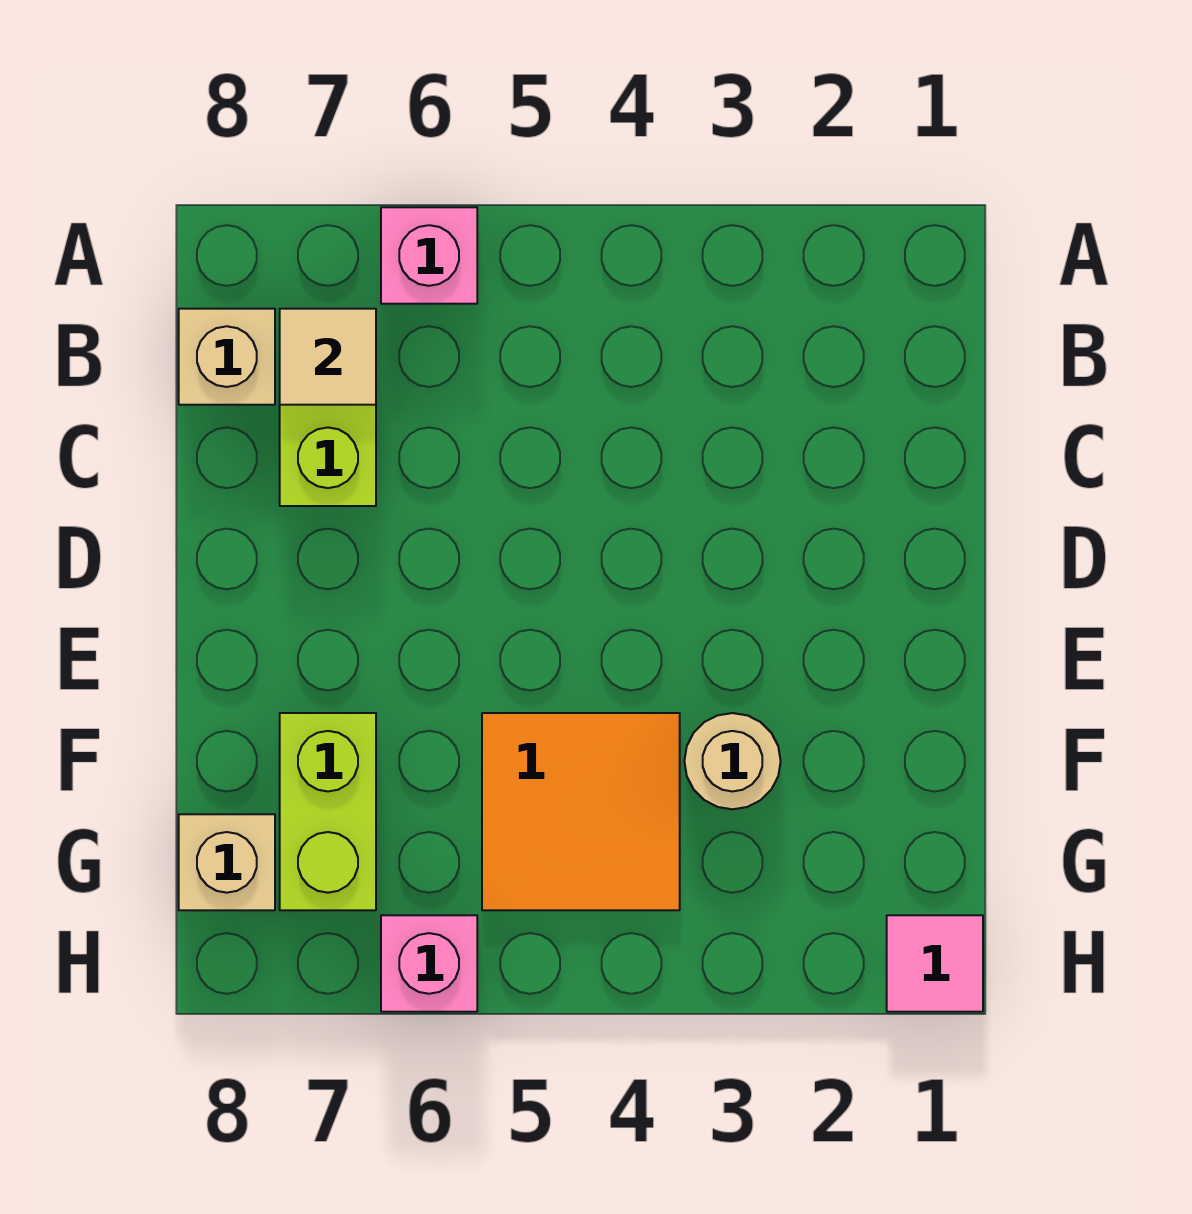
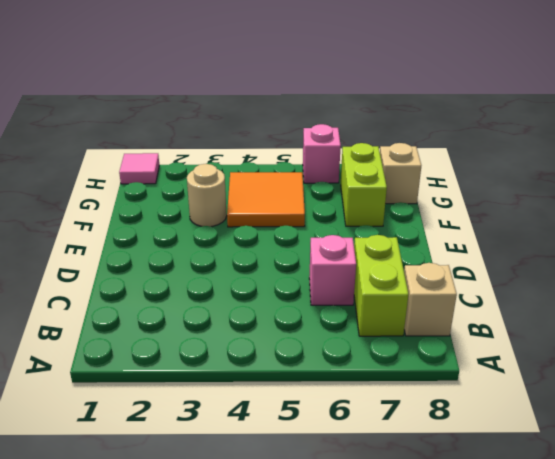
pink 1x1 brick [381,207,477,304] -> pink 1x1 brick moved to [309,235,356,305]
tan 1x1 tile [280,309,376,405] -> none

